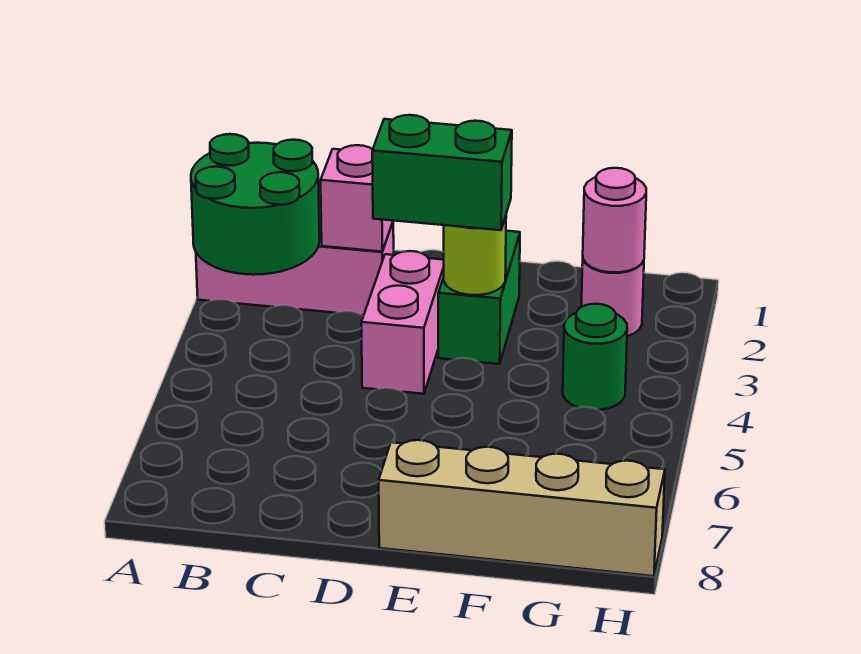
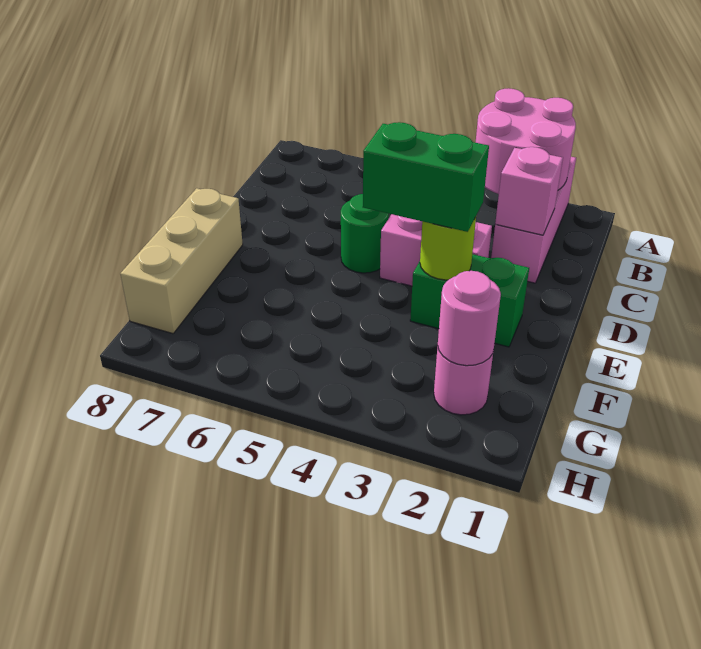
green 2x2 round brick [191,134,320,275] -> pink 2x2 round brick [476,88,576,194]
green 1x2 brick [372,115,512,230] -> green 1x2 brick turned to [363,122,489,232]
tan 1x4 brick [379,440,665,576] -> tan 1x3 brick [120,188,243,334]
green 1x1 round brick [563,304,627,410] -> green 1x1 round brick moved to [341,194,389,273]

